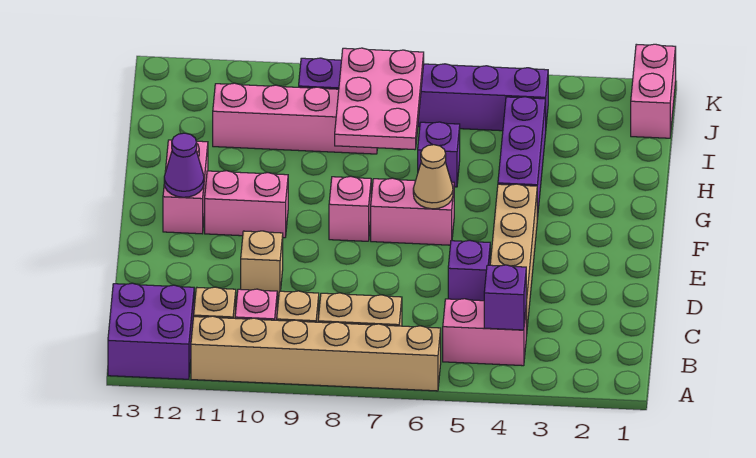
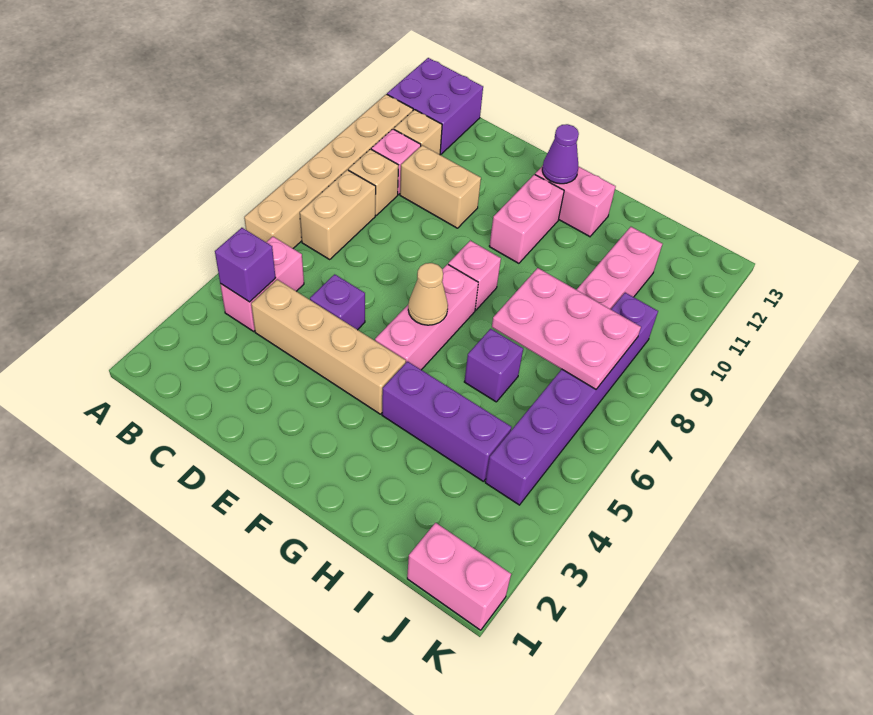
tan 1x1 brick [241,231,283,296] -> tan 1x2 brick [400,145,481,228]
pink 1x2 brick [371,178,454,245] -> pink 1x3 brick [375,264,478,370]

